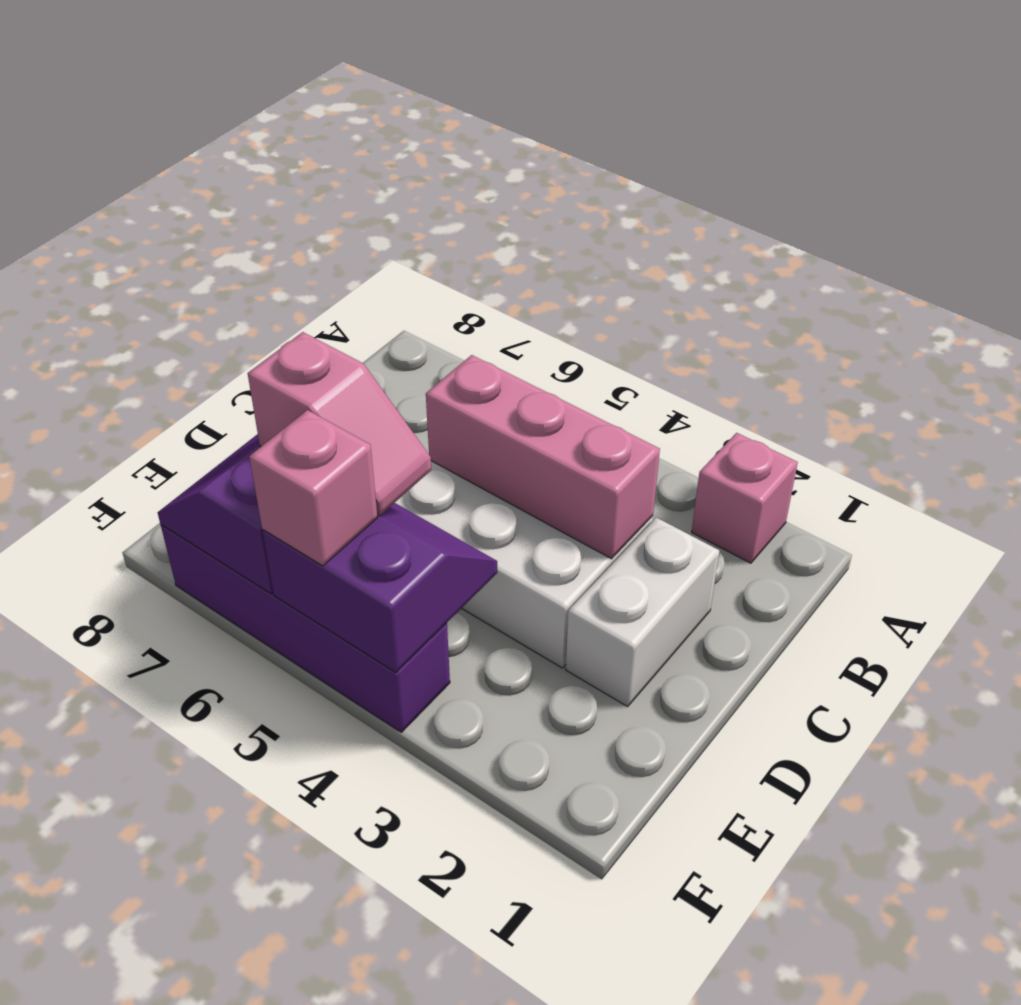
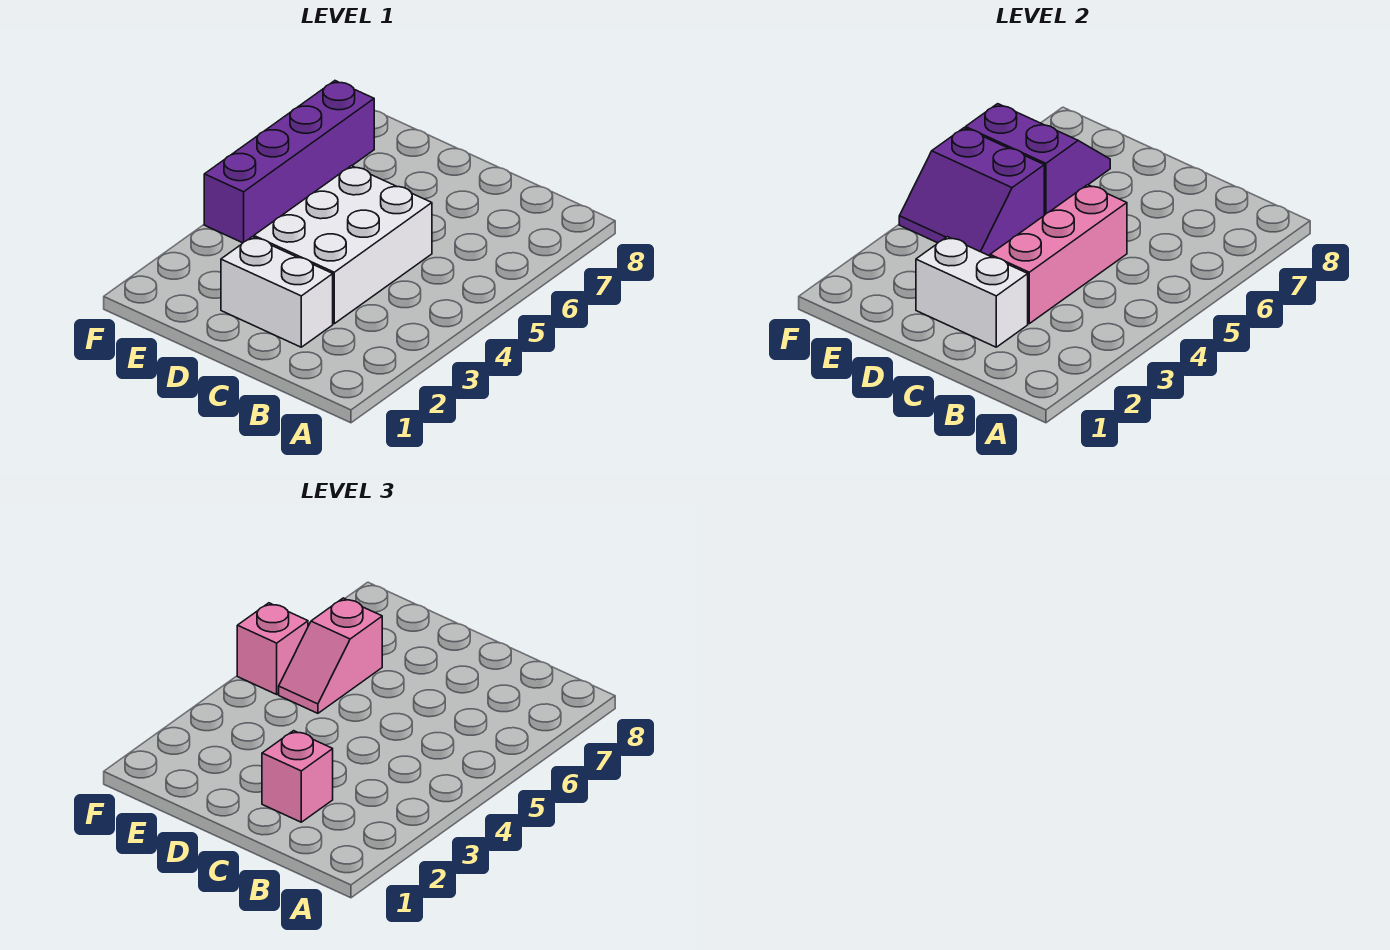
pink 1x1 brick [692,433,798,563] -> pink 1x1 brick moved to [262,731,333,822]
none -> white 1x2 brick [916,237,1028,347]
purple 2x2 slope [262,503,497,673] -> purple 2x2 slope turned to [899,128,1044,255]

